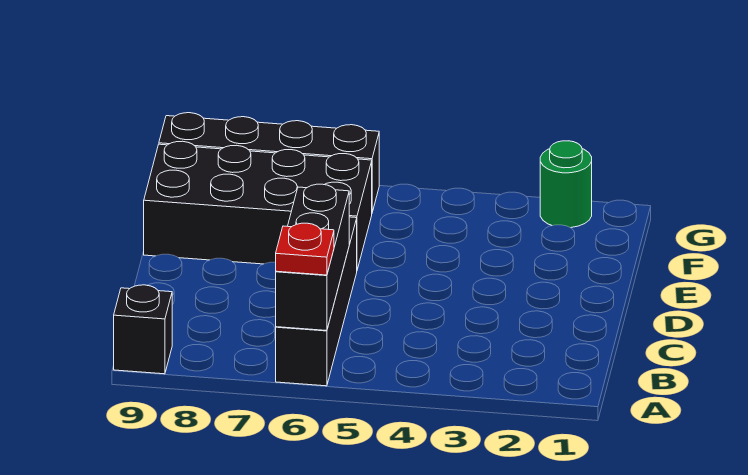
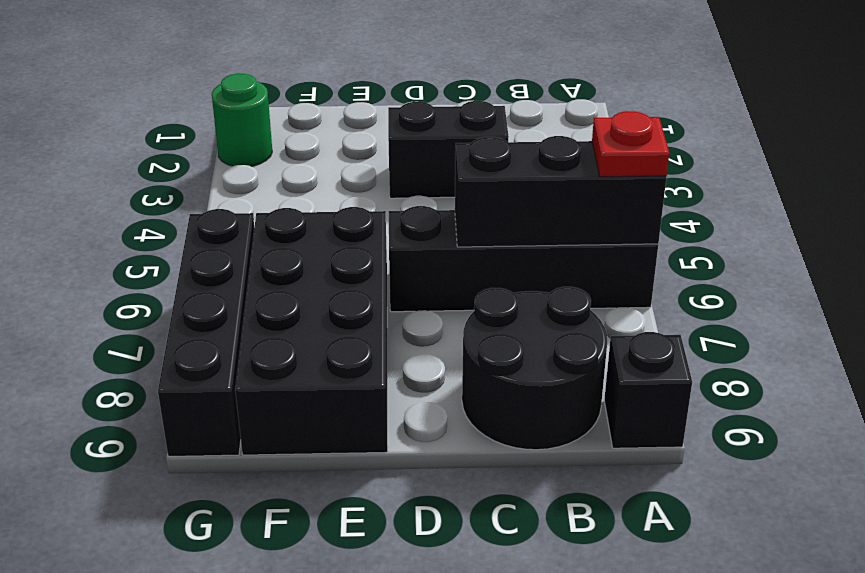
none -> black 2x2 round brick [462,287,607,450]
none -> black 1x2 brick [388,101,509,198]

